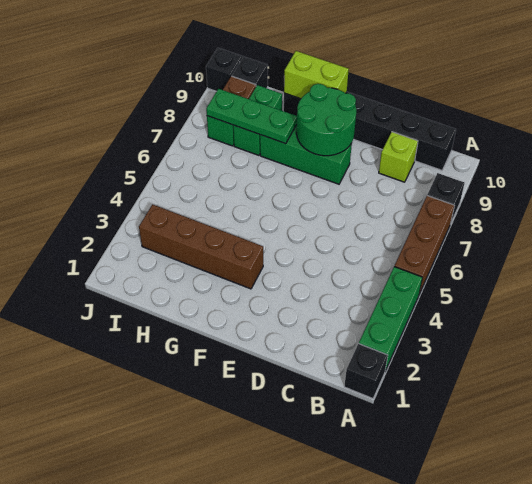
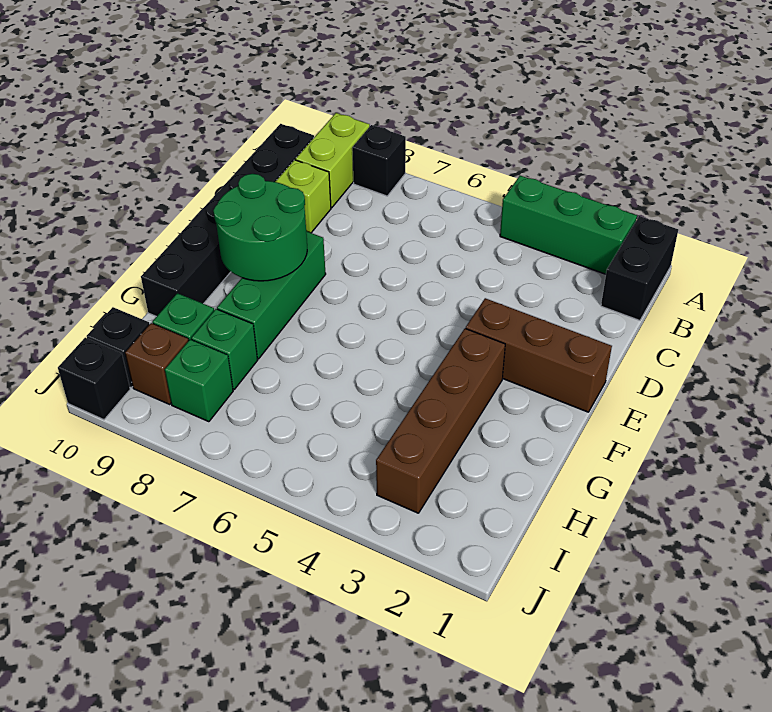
black 1x1 brick [344,344,388,398] -> black 1x2 brick [601,216,678,320]
brown 1x3 brick [394,196,455,294] -> brown 1x3 brick moved to [466,298,612,412]
lime 1x2 brick [284,51,349,99] -> lime 1x2 brick moved to [296,113,370,208]
green 1x3 plate [206,89,297,144] -> none

